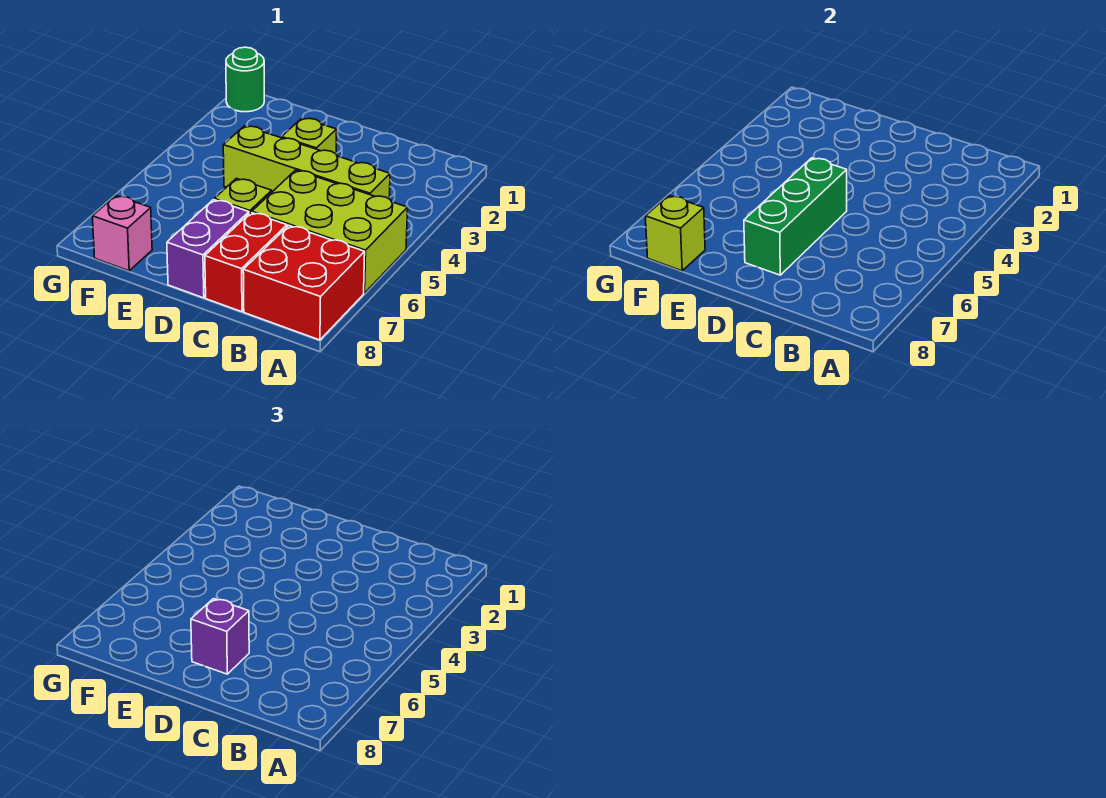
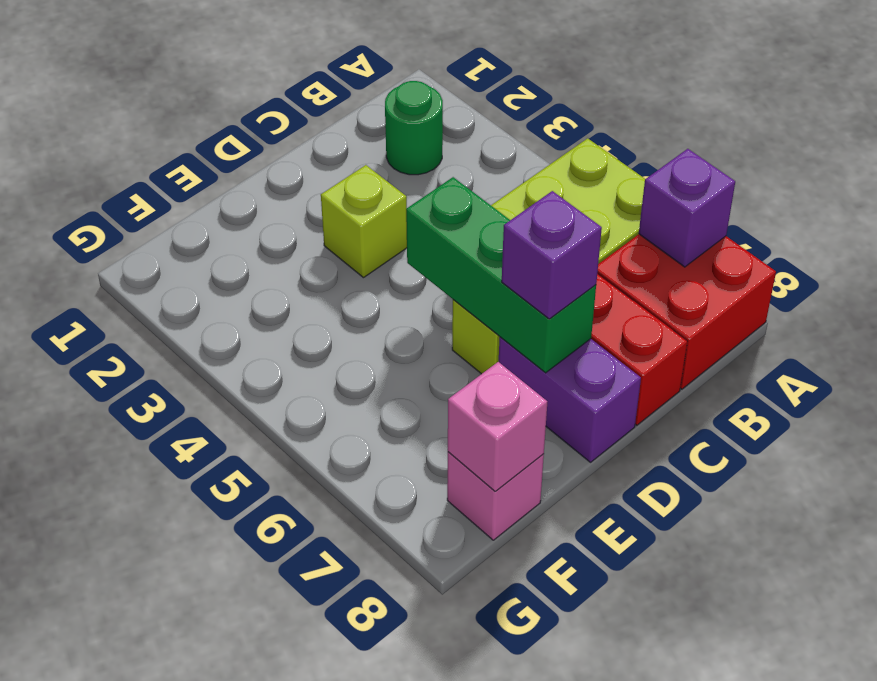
none -> purple 1x1 brick [639,149,735,267]
lime 1x4 brick [223,126,390,199] -> none
lime 1x1 brick [645,196,705,271] -> pink 1x1 brick [448,362,547,492]
green 1x1 round brick [226,47,264,112] -> green 1x1 round brick moved to [385,81,443,175]

